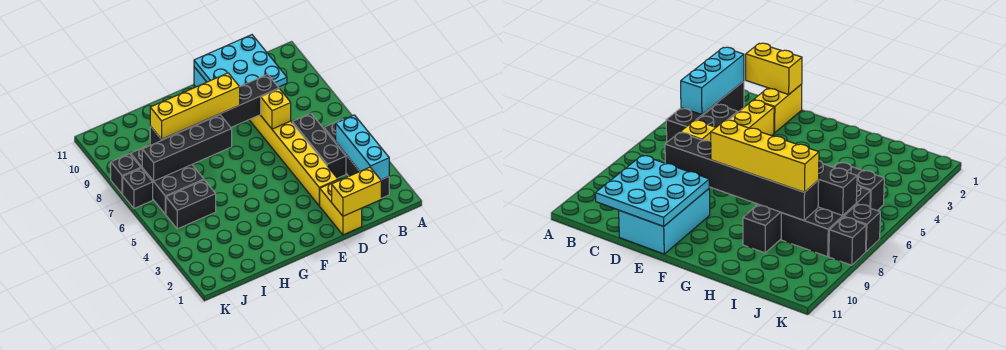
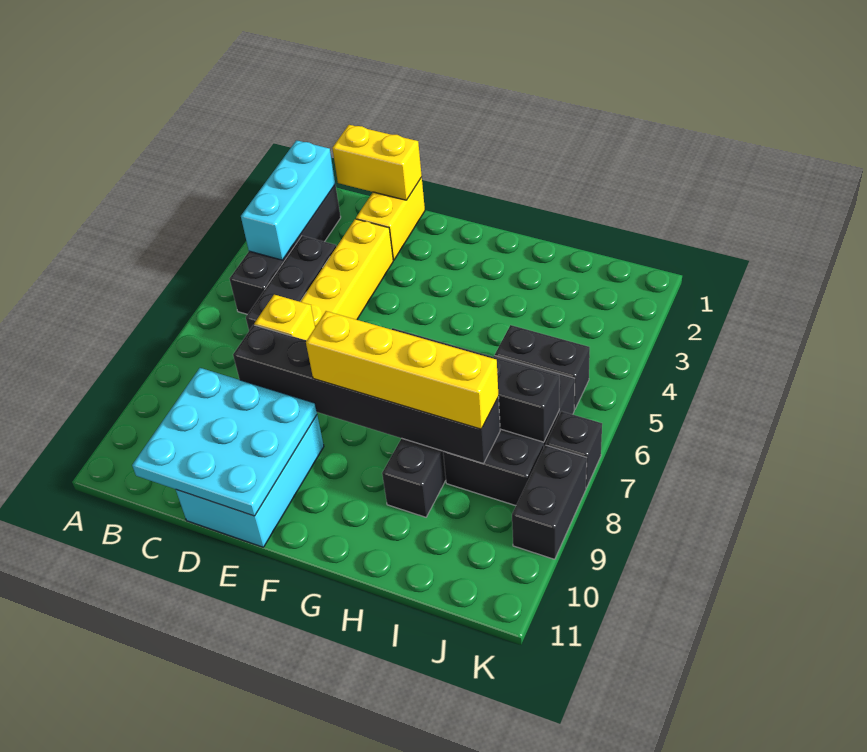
black 1x1 brick [111,154,141,194] -> black 1x2 brick [512,445,587,559]

